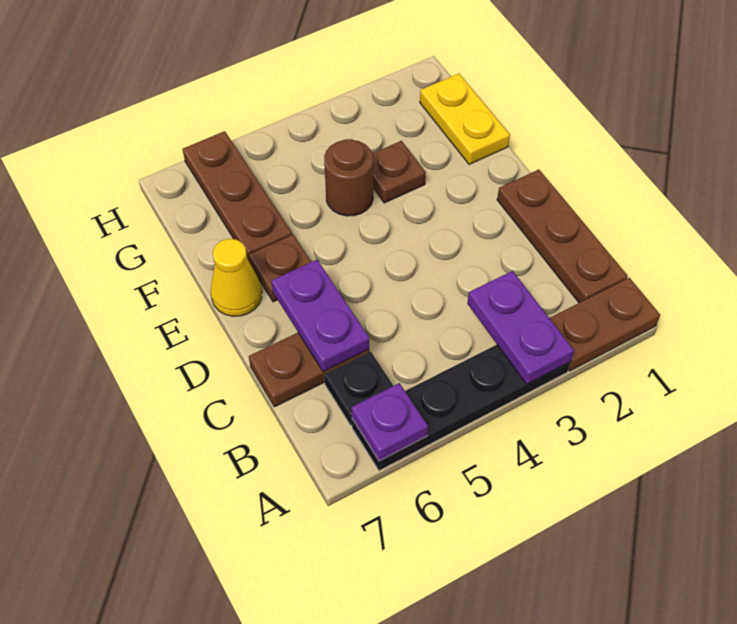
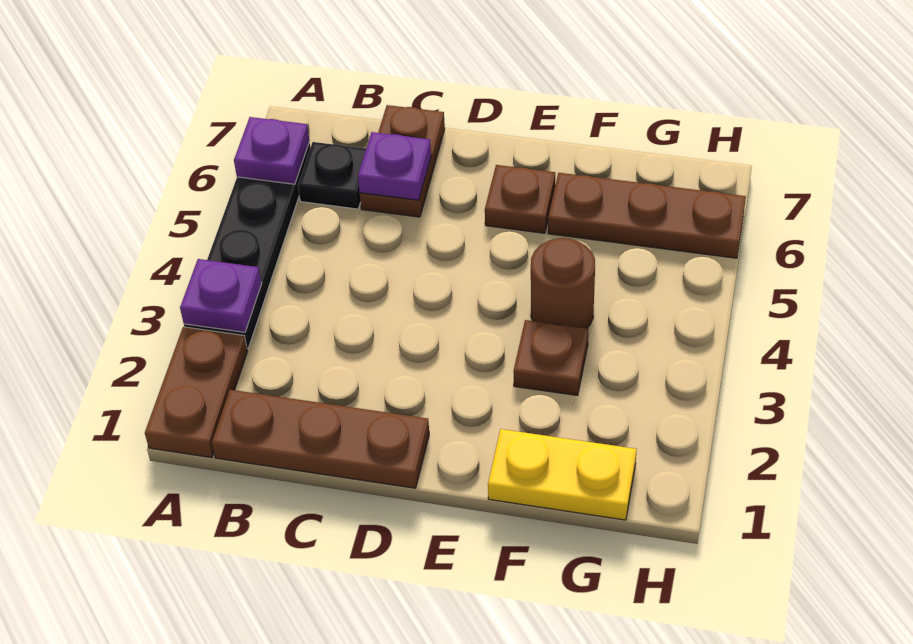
purple 1x2 plate [467,271,574,384] -> purple 1x1 plate [180,259,262,332]
purple 1x2 plate [271,260,369,372] -> purple 1x1 plate [358,132,431,200]
yellow 1x1 cone [211,239,262,316] -> none

